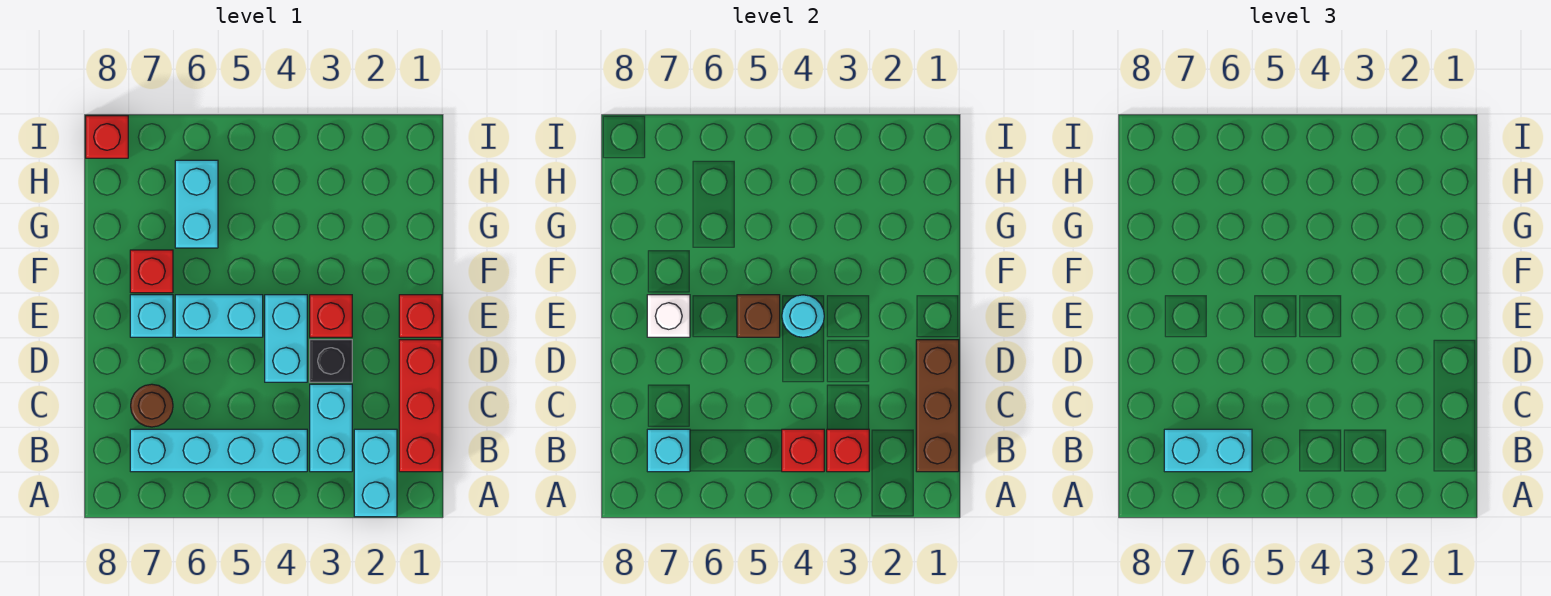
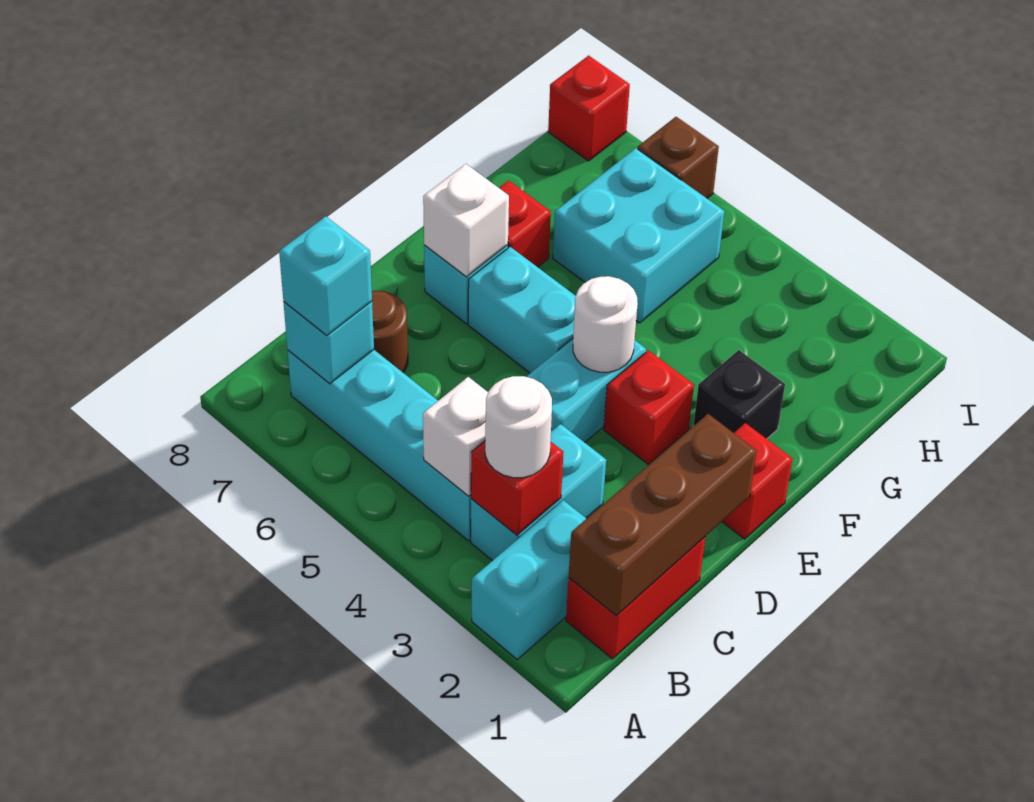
red 1x3 brick [399,340,442,472] -> red 1x2 brick [566,537,705,659]
none -> white 1x1 round brick [485,376,552,478]
red 1x1 brick [782,429,824,472] -> white 1x1 brick [423,377,488,496]
cyan 1x2 brick [1164,429,1252,472] -> cyan 1x1 brick [279,216,372,335]
black 1x1 brick [310,340,352,382] -> black 1x1 brick moved to [693,350,785,439]
cyan 1x1 round brick [782,295,824,337] -> white 1x1 round brick [573,276,638,372]
brown 1x1 brick [737,295,780,337] -> brown 1x1 brick moved to [638,117,719,198]
cyan 1x2 brick [175,160,218,248] -> cyan 2x2 brick [553,148,724,323]

